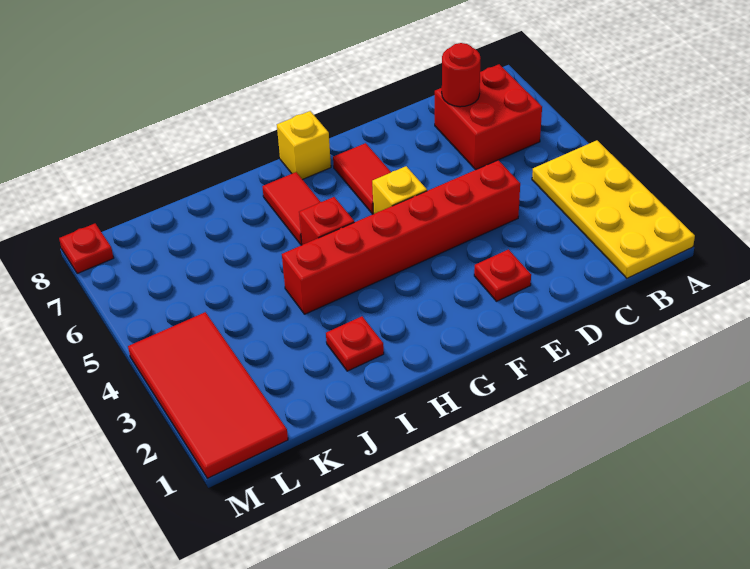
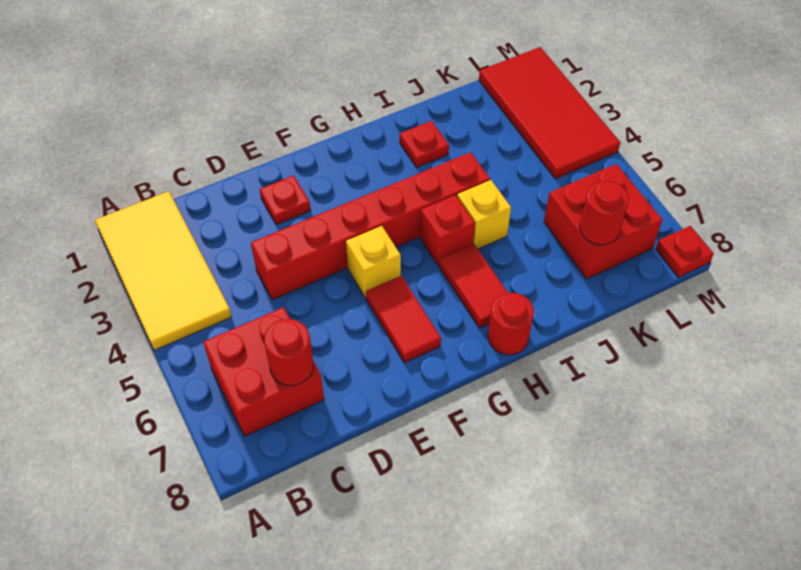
yellow 2x4 plate [532,140,695,278] -> yellow 2x4 tile [95,191,232,350]
yellow 1x1 brick [277,111,331,180] -> yellow 1x1 brick moved to [457,180,511,249]
none -> red 1x1 round brick [488,293,534,355]
none -> red 2x2 brick [544,164,662,279]
none -> red 1x1 round brick [580,181,629,245]

